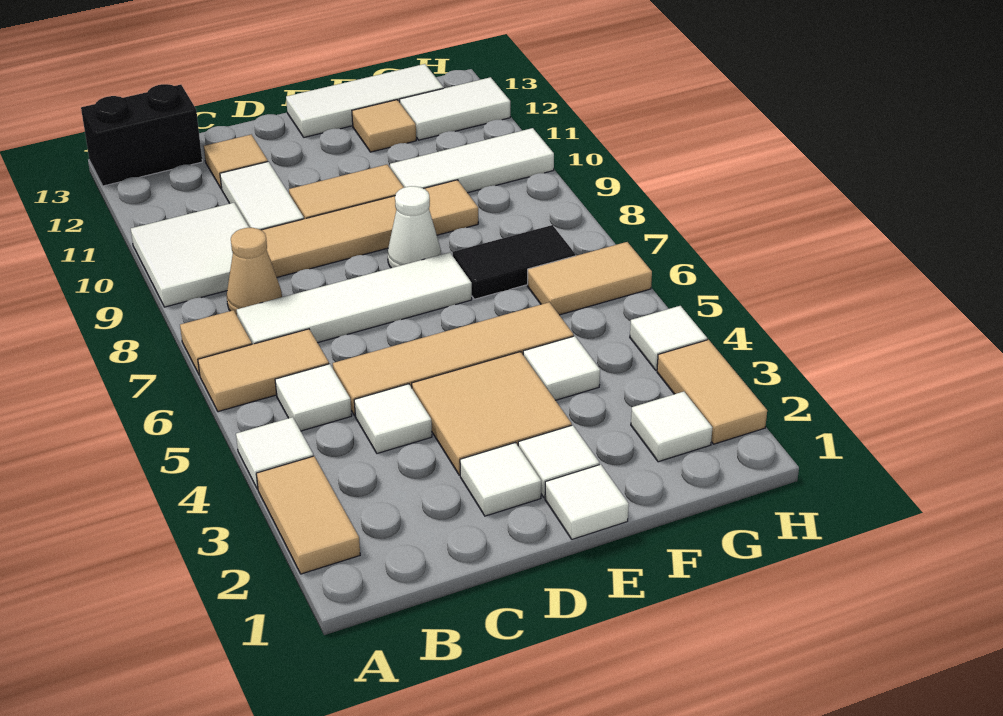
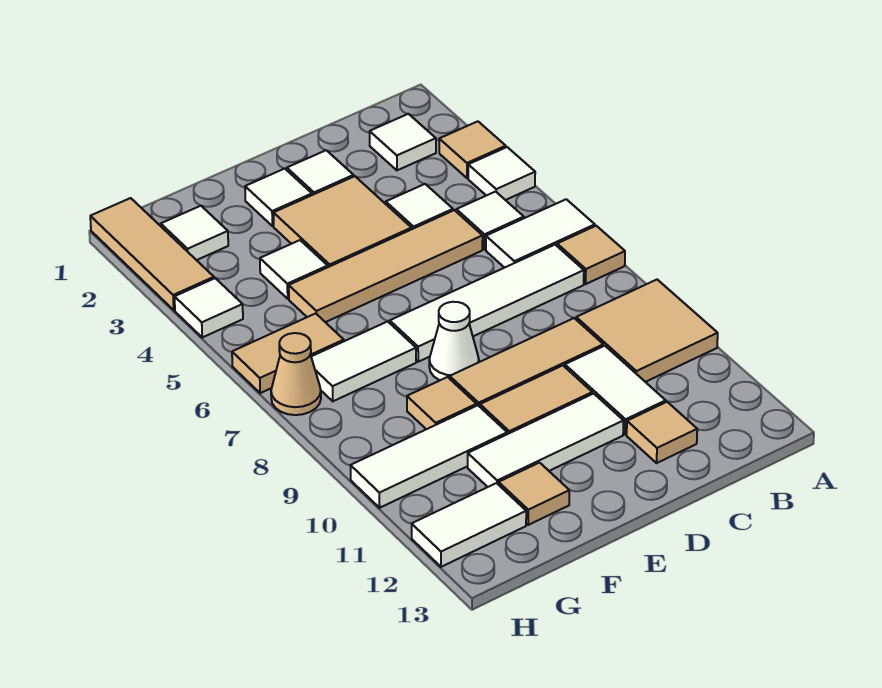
tan 1x2 tile [256,456,360,574] -> tan 1x1 tile [439,121,506,178]
tan 1x2 tile [198,329,329,412] -> white 1x2 tile [486,199,595,268]
white 2x2 tile [131,203,249,307] -> tan 2x2 tile [576,280,718,382]
black 1x2 brick [81,84,202,186] -> none
tan 1x1 cone [227,228,282,315] -> tan 1x1 cone moved to [271,333,321,415]
white 1x1 tile [545,464,629,539] -> white 1x1 tile moved to [370,114,436,170]
white 1x3 tile [286,64,443,137] -> white 1x3 tile moved to [468,394,623,487]
black 1x2 tile [453,225,576,299] -> white 1x2 tile [311,321,416,401]
tan 1x2 tile [657,340,767,444] -> tan 1x3 tile [90,198,214,310]

